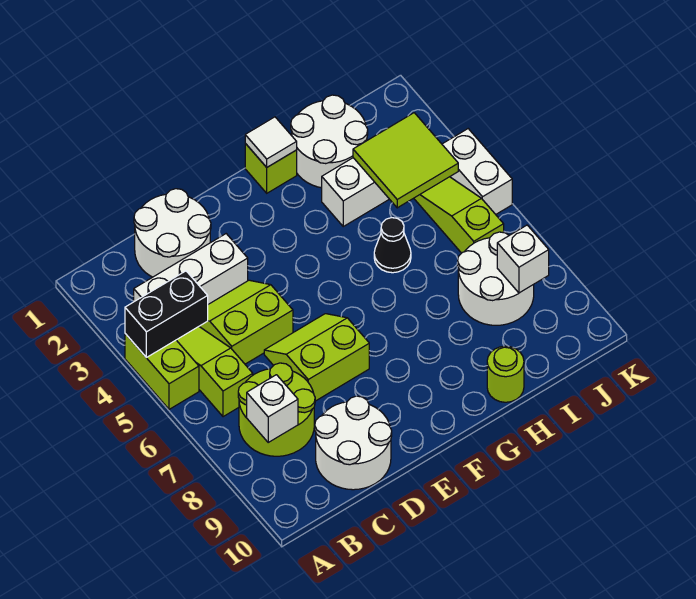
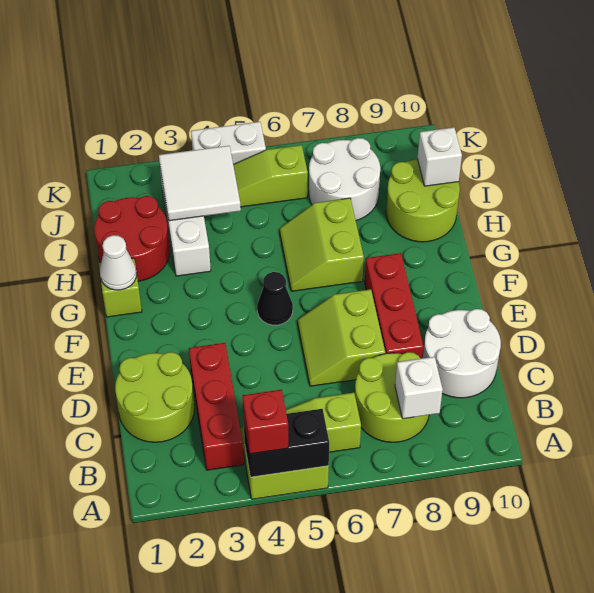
black 1x2 brick [125,271,208,357] -> black 1x2 brick turned to [244,409,329,477]
none -> red 1x1 brick [242,390,288,454]
white 1x3 brick [134,234,248,304] -> red 1x3 brick [189,343,244,470]
white 2x2 round brick [134,189,211,277] -> lime 2x2 round brick [115,352,194,442]
lime 2x2 slope [199,280,293,364] -> lime 2x2 slope moved to [280,198,364,291]
none -> red 1x3 brick [365,253,423,359]
white 1x1 tile [245,117,297,167] -> white 1x1 cone [100,235,137,290]
white 2x2 round brick [291,95,368,188] -> red 2x2 round brick [94,196,170,281]
black 1x1 cone [374,218,411,273] -> black 1x1 cone moved to [257,272,293,325]
lime 1x1 round brick [487,346,524,402] -> lime 2x2 round brick [386,159,460,242]
lime 2x2 tile [353,113,458,208] -> white 2x2 tile [159,146,241,221]
white 1x1 brick [497,225,549,293] -> white 1x1 brick moved to [417,127,462,186]

